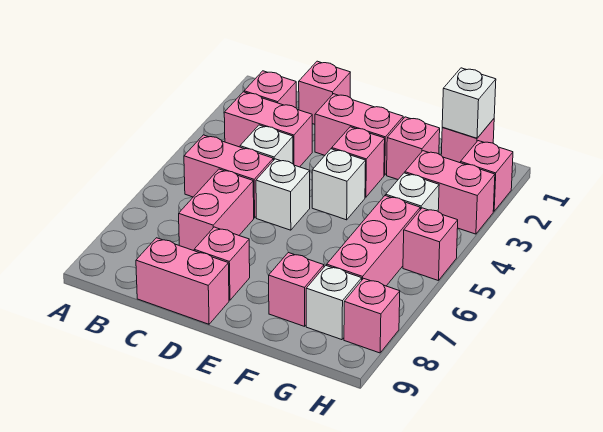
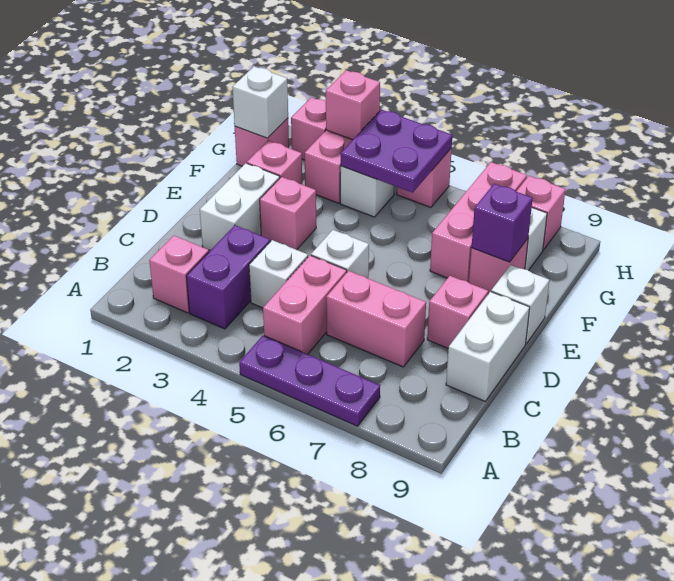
none -> purple 1x3 plate [239,335,380,426]
pink 1x2 brick [224,92,312,167] -> purple 1x2 brick [186,225,270,329]
pink 1x1 brick [299,61,350,124] -> pink 1x1 brick moved to [326,70,380,140]
pink 1x2 brick [136,238,229,324] -> white 1x2 brick [446,292,530,401]
pink 1x2 brick [315,94,403,175] -> white 1x2 brick [200,163,280,250]
white 1x1 brick [312,149,366,220] -> white 1x1 brick moved to [491,265,549,344]
none -> purple 1x1 brick [472,184,533,262]
none -> purple 2x2 plate [341,110,452,193]
pink 1x3 brick [327,196,420,286] -> pink 1x3 brick turned to [430,162,527,282]

